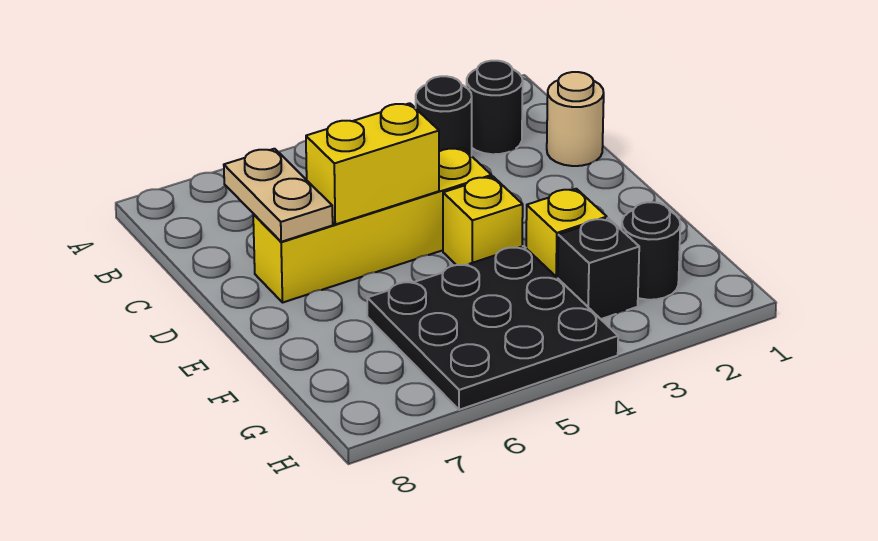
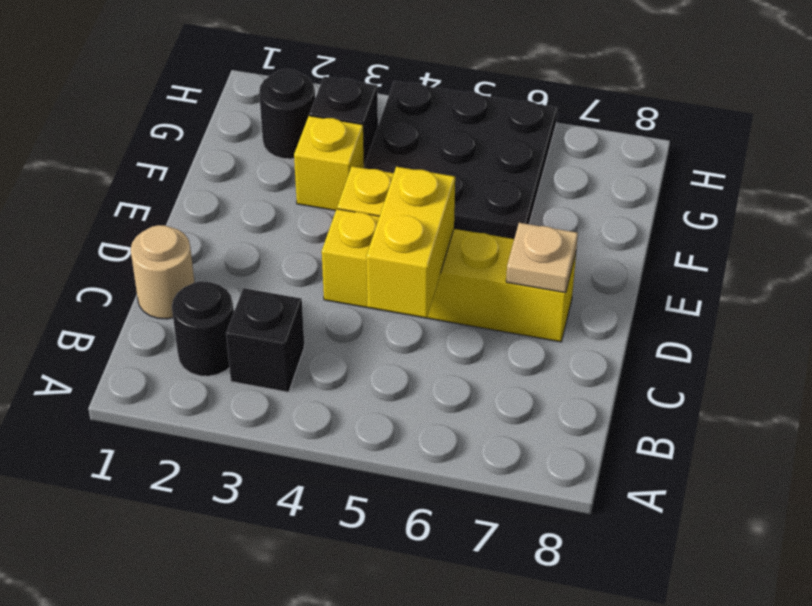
black 1x1 round brick [416,76,472,156] -> black 1x1 brick [226,288,304,392]
tan 1x2 plate [224,149,333,242] -> tan 1x1 plate [506,223,578,293]
yellow 1x2 brick [306,103,439,224] -> yellow 1x2 brick turned to [366,167,455,318]

